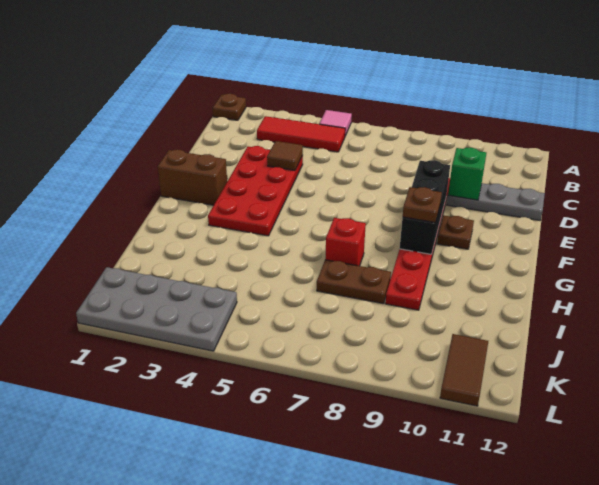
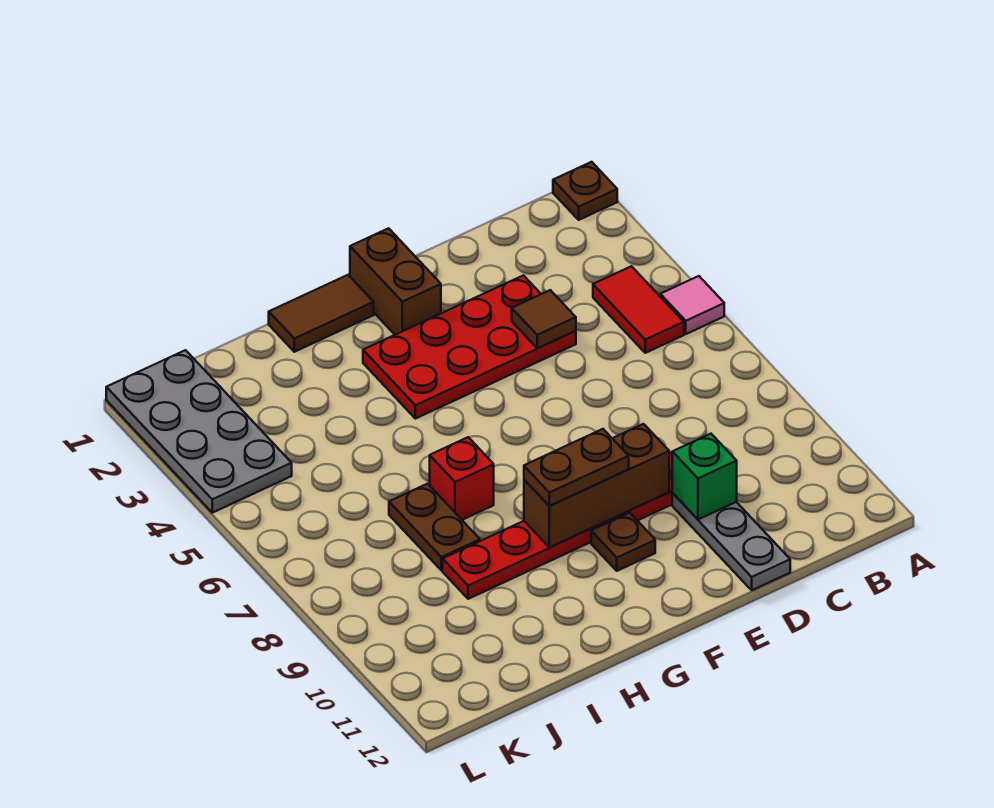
red 1x3 tile [257,116,345,152] -> red 1x2 tile [593,266,684,353]
black 1x3 brick [400,160,450,254] -> brown 1x3 brick [524,424,669,547]
brown 1x1 plate [403,187,442,223] -> brown 1x2 plate [524,429,629,506]
brown 1x2 tile [440,334,488,406] -> brown 1x2 tile moved to [269,275,374,352]

